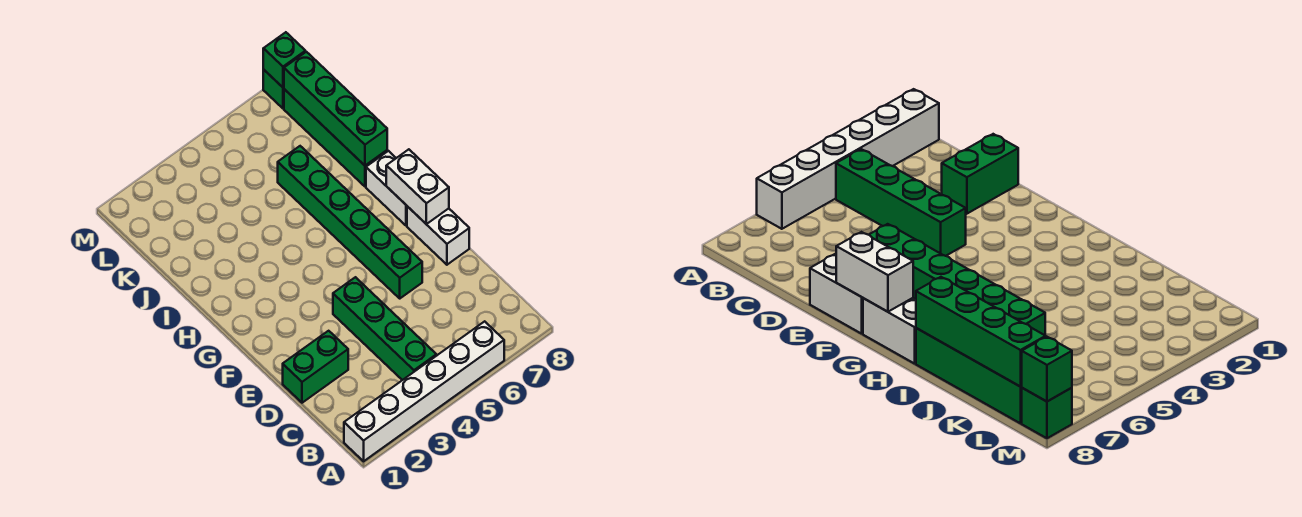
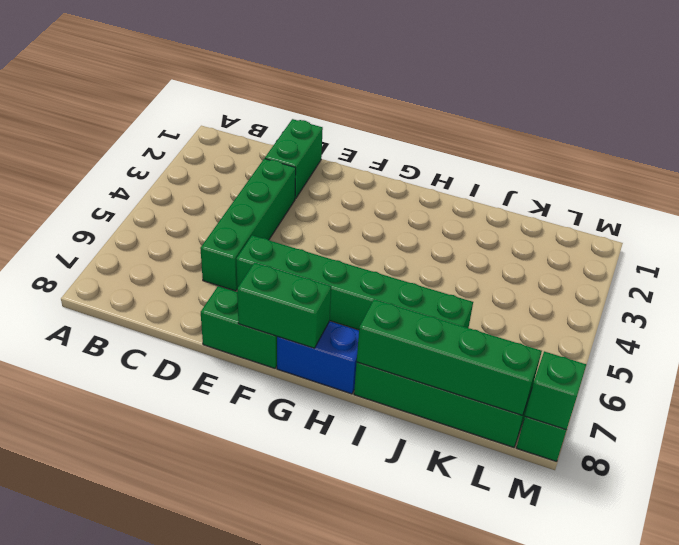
white 1x6 brick [344,321,504,461] -> none
green 1x4 brick [333,277,436,380] -> green 1x4 brick turned to [200,159,296,291]
white 1x2 brick [407,206,469,265] -> green 1x2 brick [201,286,277,368]
white 1x2 brick [386,149,449,224] -> green 1x2 brick [237,262,331,348]
white 1x2 brick [366,151,407,226] -> blue 1x2 brick [277,321,359,394]

